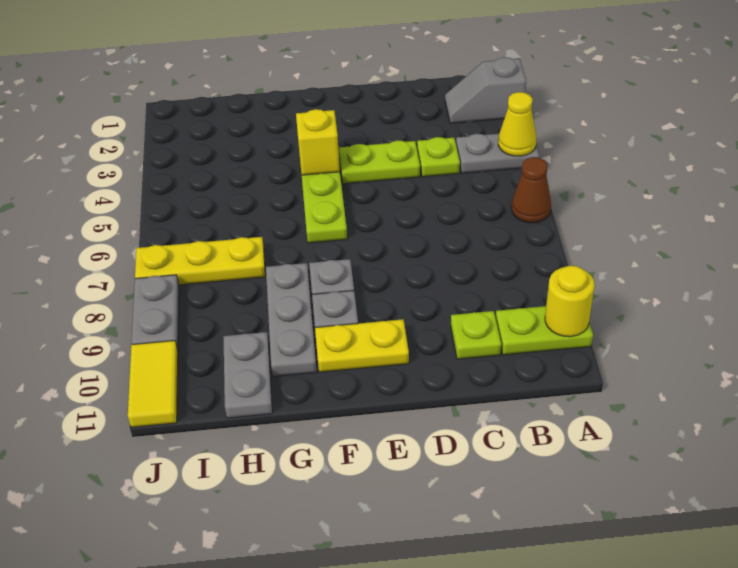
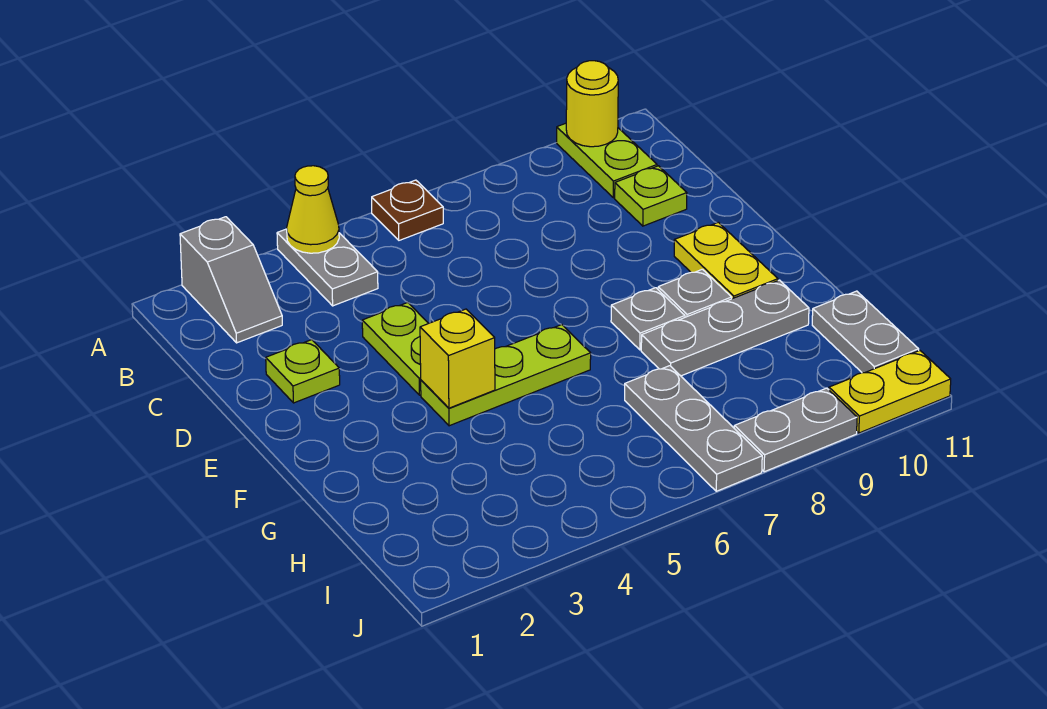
brown 1x1 cone [511,157,551,223] -> brown 1x1 plate [372,180,443,240]
lime 1x1 plate [417,137,460,177] -> lime 1x1 plate moved to [266,340,340,403]
yellow 1x3 plate [135,237,265,285] -> grey 1x3 plate [625,366,762,491]
grey 1x2 plate [223,332,272,418] -> grey 1x2 plate turned to [812,291,919,373]
yellow 1x2 tile [128,341,178,427] -> yellow 1x2 plate [829,351,951,433]

